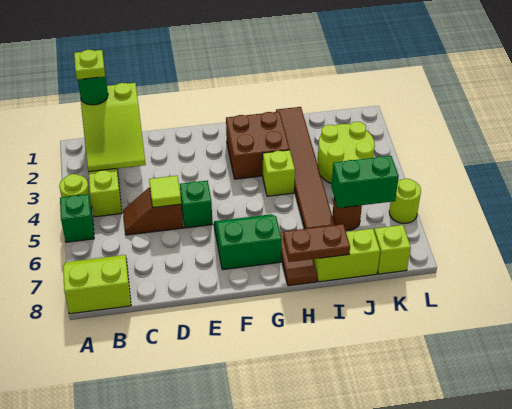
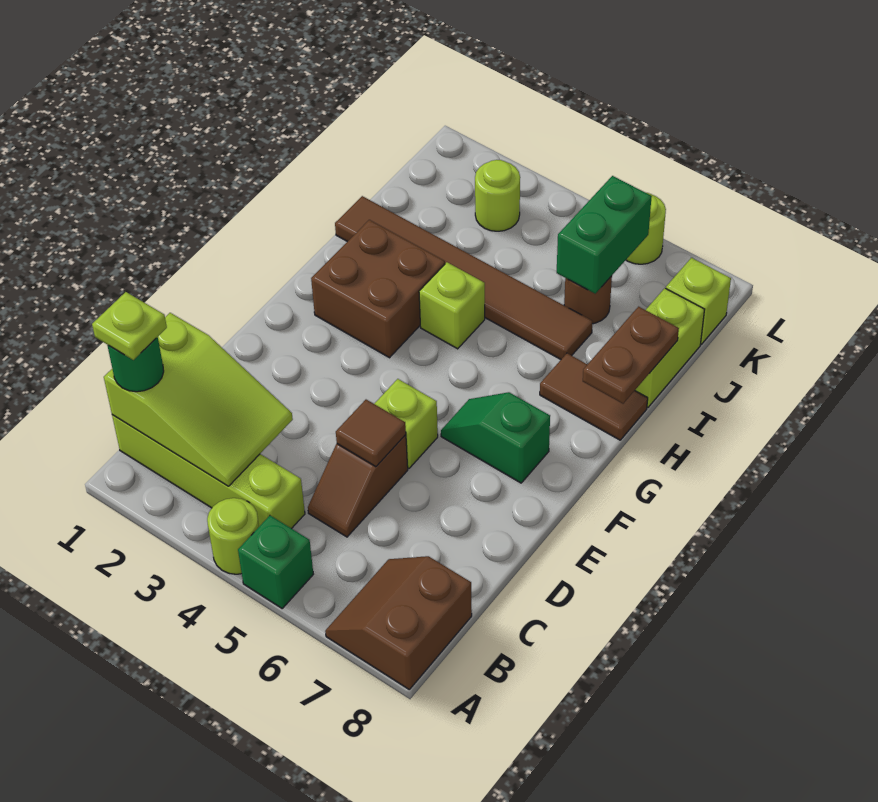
lime 2x2 slope [63,255,131,314] -> brown 2x2 slope [325,556,472,689]
lime 1x1 tile [149,176,181,208] -> brown 1x1 tile [336,400,406,467]
green 1x1 brick [180,181,212,228] -> lime 1x1 brick [374,379,438,468]
green 2x2 slope [214,214,281,270] -> green 1x2 slope [441,392,550,483]
lime 2x2 round brick [317,122,375,184] -> lime 1x1 round brick [475,160,520,231]

